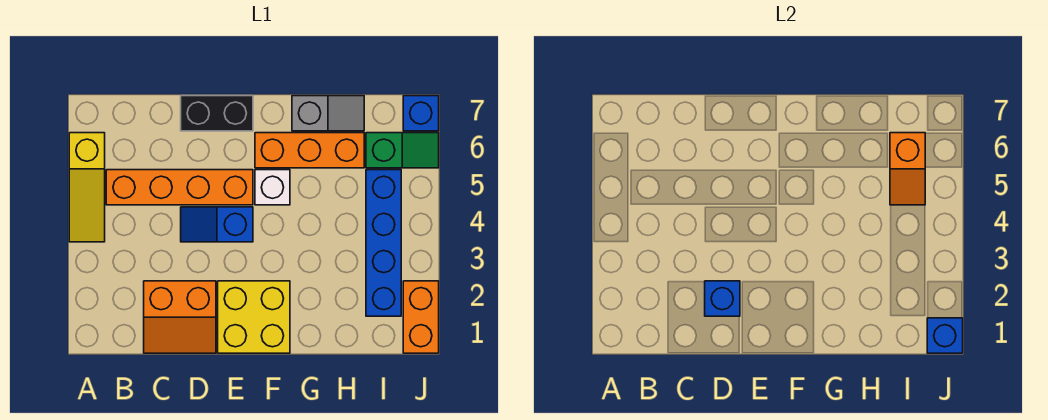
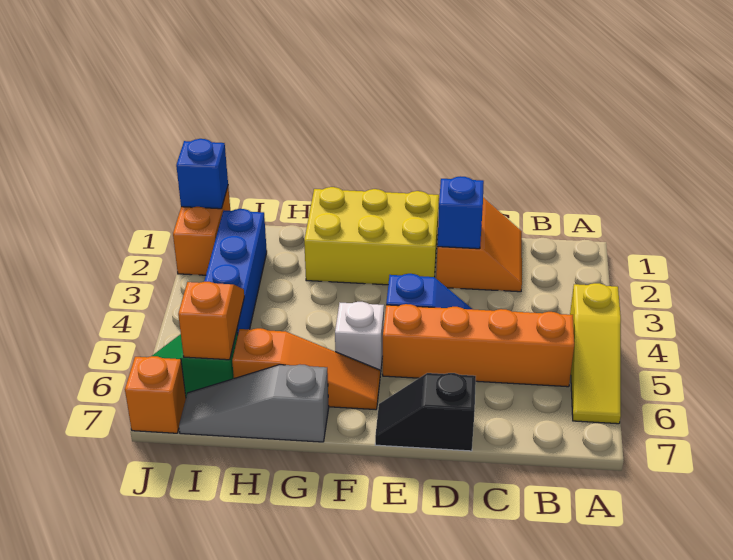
yellow 1x3 slope [69,133,105,242] -> yellow 1x3 slope turned to [570,283,621,424]
orange 2x2 slope [144,281,216,353] -> orange 2x2 slope turned to [436,197,522,292]
black 1x2 brick [181,96,253,131] -> black 1x2 slope [375,373,476,451]
yellow 2x2 brick [218,281,290,353] -> yellow 2x3 brick [304,187,439,285]
orange 1x3 brick [255,133,364,168] -> orange 1x3 slope [232,328,380,410]
grey 1x2 slope [292,96,364,131] -> grey 1x3 slope [179,365,329,442]
blue 1x1 brick [403,96,439,131] -> orange 1x1 brick [125,356,186,433]

